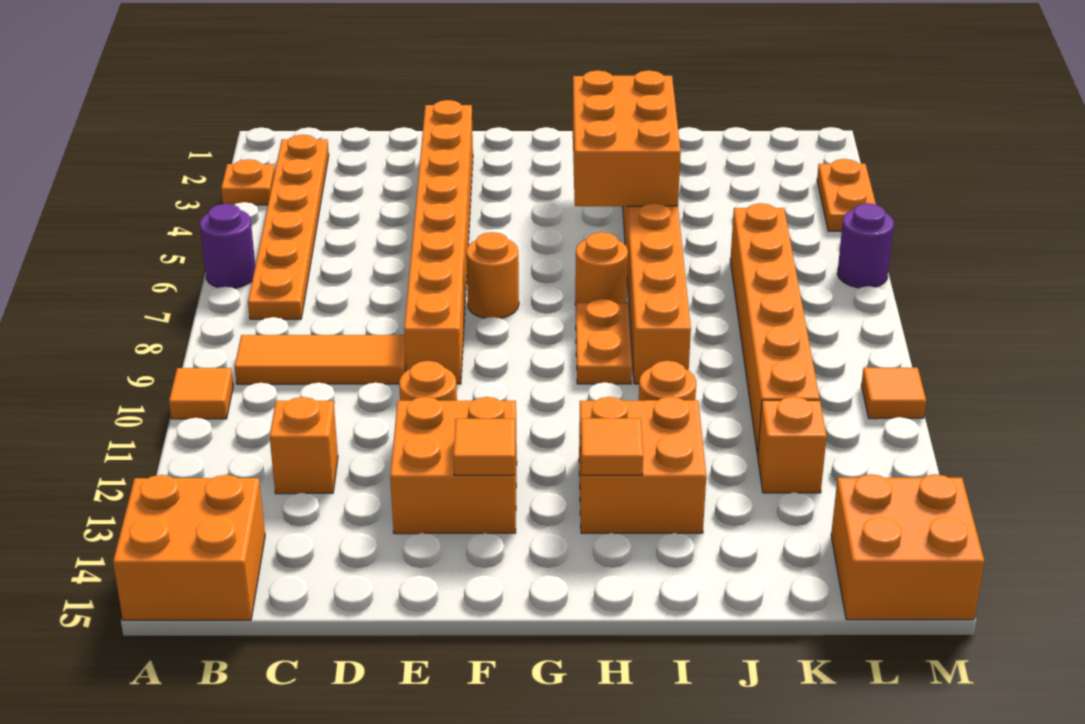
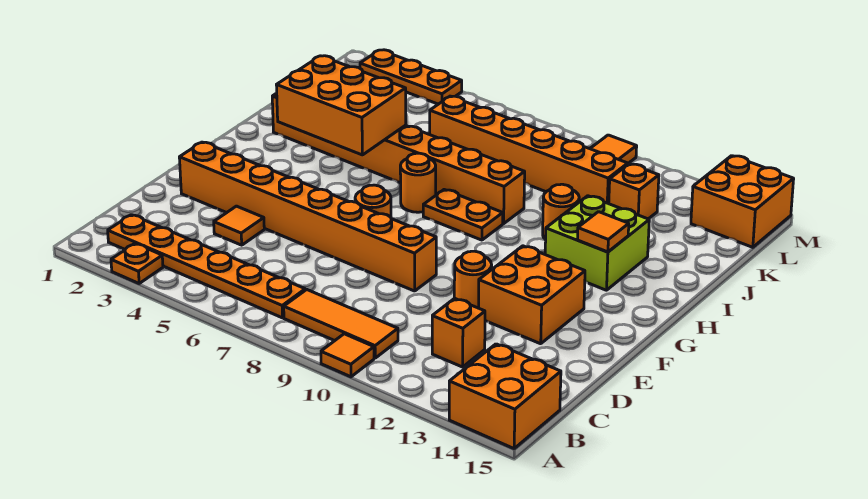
purple 1x1 round brick [200,204,255,288] -> none
orange 1x3 tile [235,335,406,384] -> orange 1x3 tile turned to [284,290,398,358]
orange 1x1 tile [453,419,515,475] -> orange 1x1 tile moved to [214,206,264,245]
orange 2x2 brick [579,397,706,533] -> lime 2x2 brick [545,196,649,290]
orange 1x2 plate [817,159,876,231] -> orange 1x3 plate [360,50,462,104]
purple 1x1 round brick [837,203,894,288] -> none

